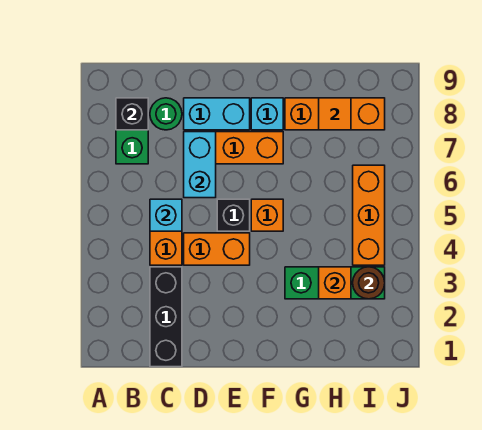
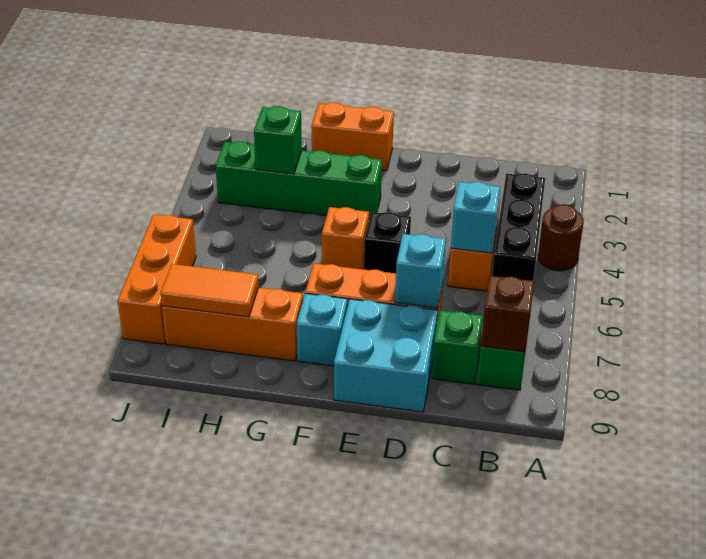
black 1x1 brick [116,98,148,130] -> brown 1x1 brick [481,276,534,352]
black 1x3 brick [150,267,182,367] -> black 1x3 brick moved to [492,173,545,281]
green 1x1 round brick [150,98,182,130] -> green 1x1 brick [432,310,483,384]
orange 1x2 brick [184,233,250,265] -> orange 1x2 brick moved to [312,102,394,171]
cyan 1x2 brick [184,132,216,198] -> cyan 1x1 brick [395,234,446,308]
cyan 1x2 brick [184,98,250,130] -> cyan 2x2 brick [334,299,437,412]
green 1x3 brick [285,267,385,299] -> green 1x4 brick [216,141,382,218]
orange 1x1 brick [319,267,351,299] -> green 1x1 brick [254,106,302,174]
orange 1x1 tile [319,98,351,130] -> orange 1x2 tile [160,264,258,317]
brown 1x1 round brick [353,267,385,299] -> brown 1x1 round brick moved to [538,205,584,271]
orange 1x3 brick [353,165,385,265] -> orange 1x3 brick moved to [118,215,196,344]

